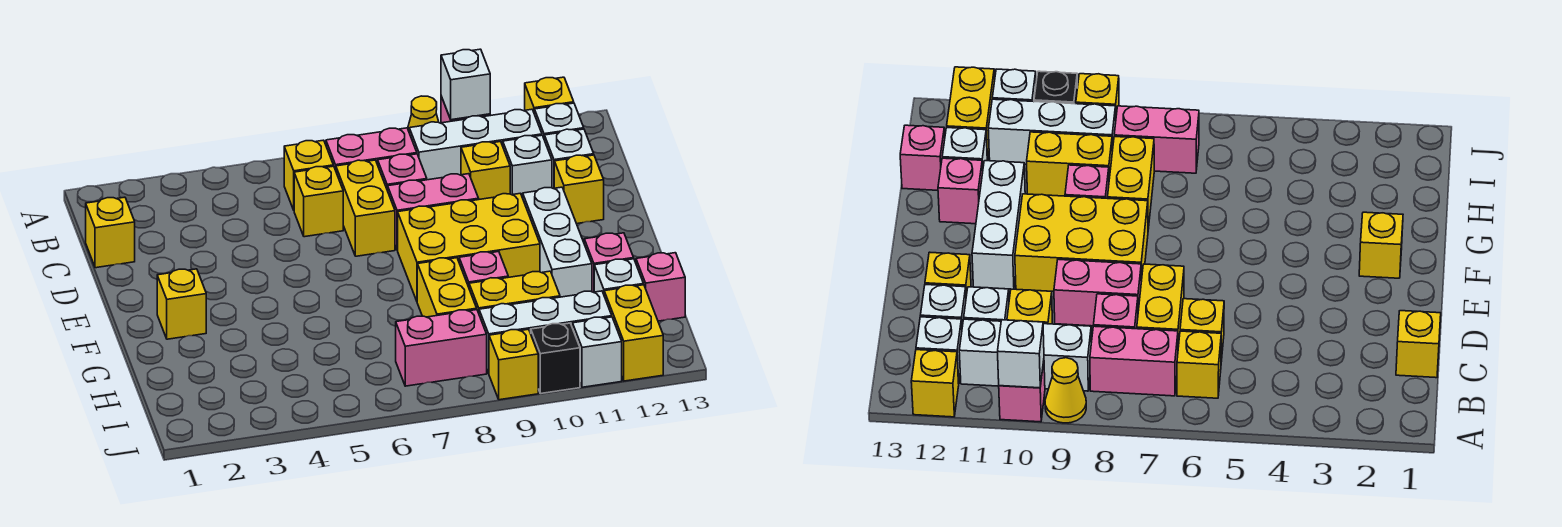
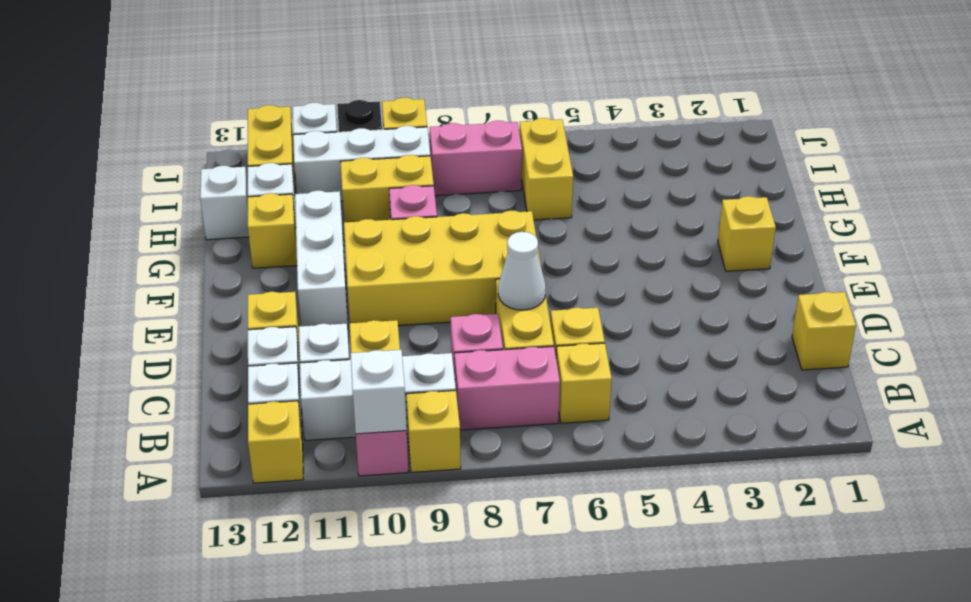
yellow 1x1 cone [408,96,439,131] -> yellow 1x1 brick [406,390,461,472]
none -> white 1x1 cone [498,232,546,310]
pink 1x2 brick [388,174,479,250] -> none
yellow 2x3 brick [398,193,540,301] -> yellow 2x4 brick [344,211,541,326]
yellow 1x2 brick [417,258,477,317] -> yellow 1x2 brick moved to [520,118,573,220]
pink 1x1 brick [584,233,634,292] -> yellow 1x1 brick [248,193,297,268]
pink 1x1 brick [636,253,685,321] -> white 1x1 brick [200,166,249,240]

